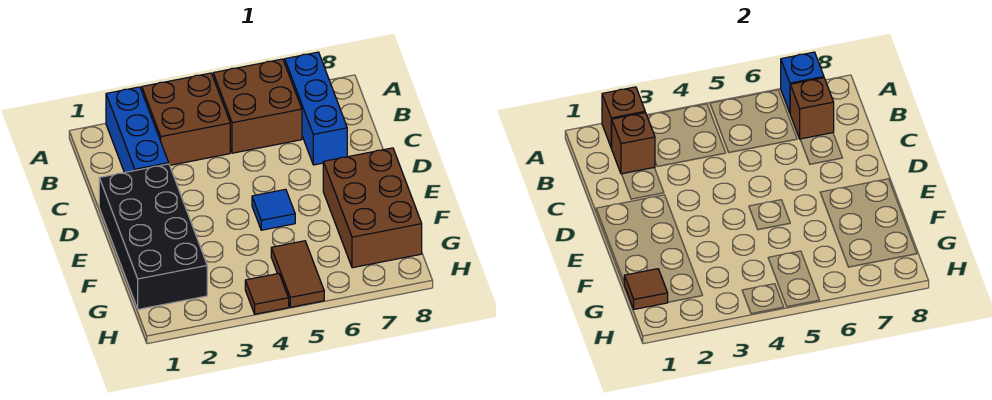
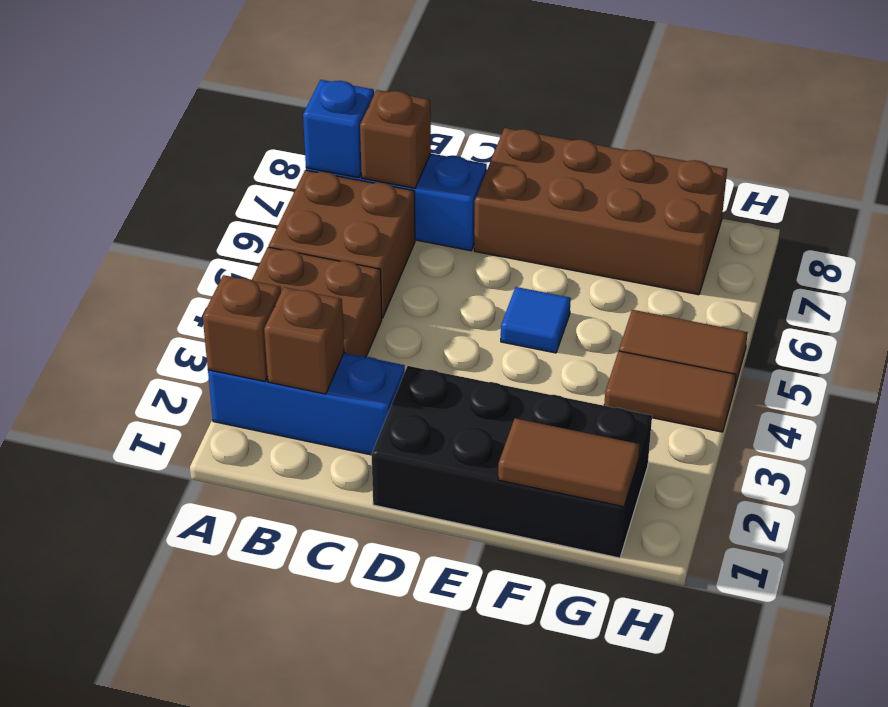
brown 2x3 brick [323,148,422,268] -> brown 2x4 brick [474,128,727,295]
brown 1x1 tile [624,269,668,309] -> brown 1x2 tile [498,418,640,507]
brown 1x1 tile [245,273,289,314] -> brown 1x2 tile [604,351,736,432]

